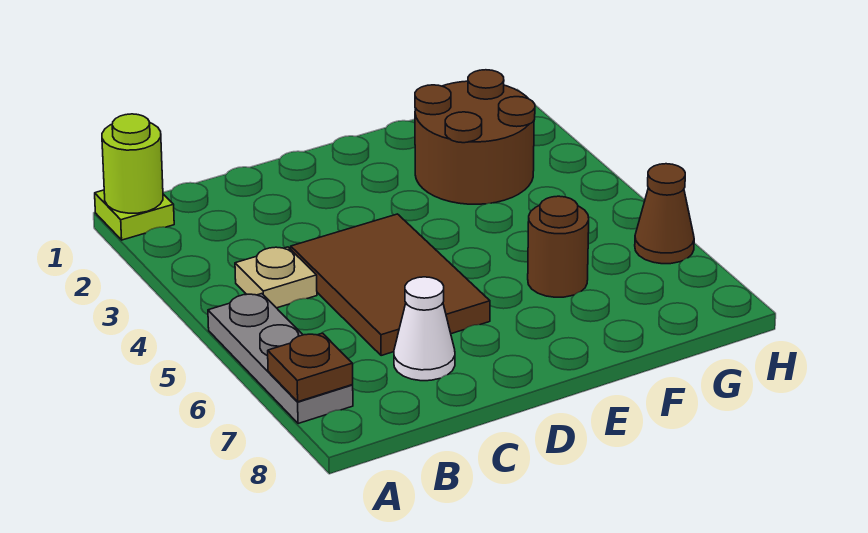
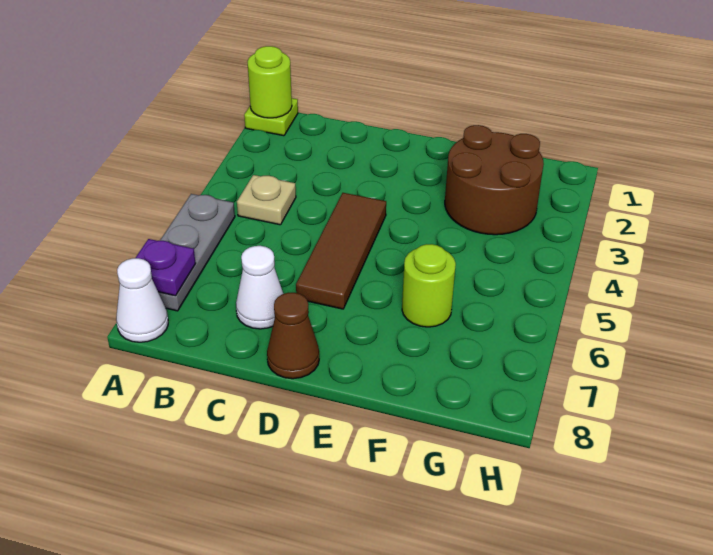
brown 1x1 plate [268,333,353,402] -> purple 1x1 plate [136,239,196,296]
none -> white 1x1 cone [116,258,168,342]
brown 2x3 tile [291,214,490,356] -> brown 1x3 tile [296,193,386,309]
brown 1x1 round brick [528,196,589,297] -> lime 1x1 round brick [402,244,456,327]
brown 1x1 cone [635,164,694,264] -> brown 1x1 cone moved to [267,293,319,379]

